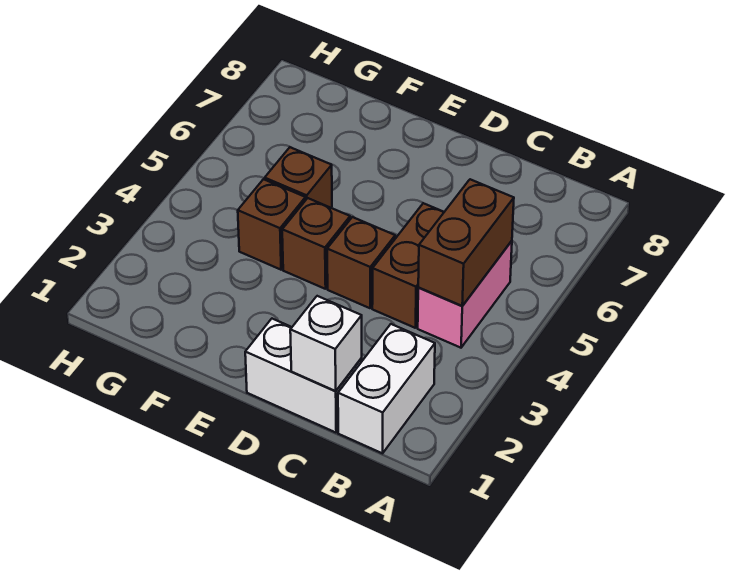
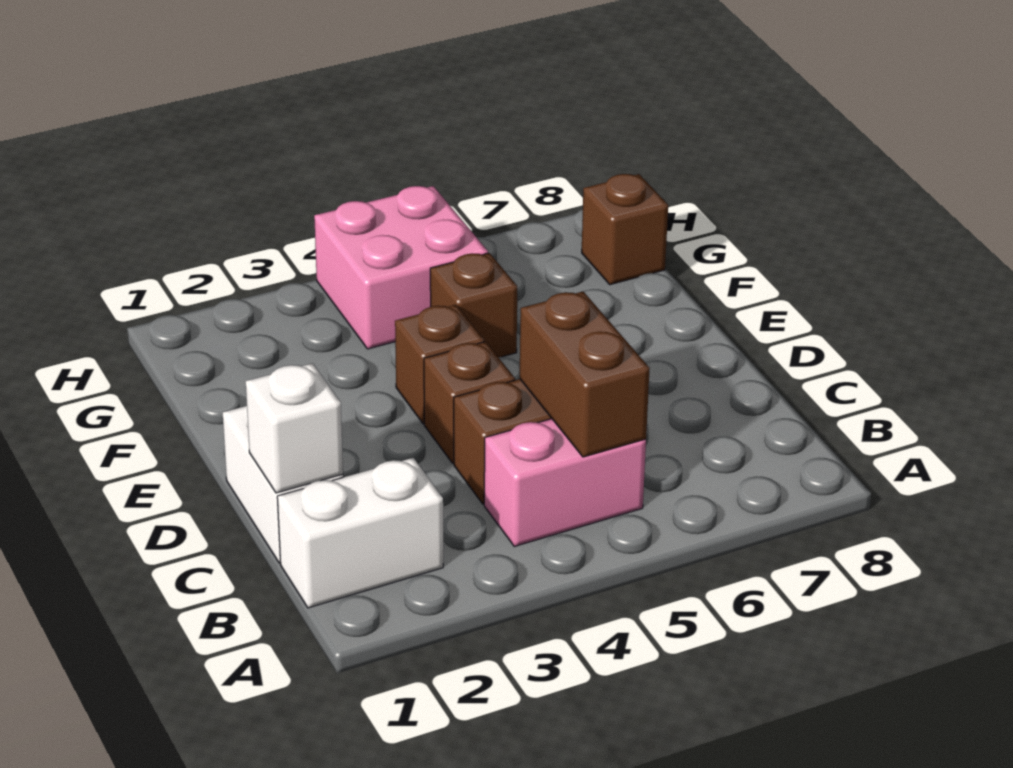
brown 1x2 brick [418,179,514,306] -> brown 1x2 brick turned to [520,292,650,457]
brown 1x1 brick [238,179,306,270] -> brown 1x1 brick moved to [582,174,668,285]
none -> pink 2x2 brick [314,186,488,349]

